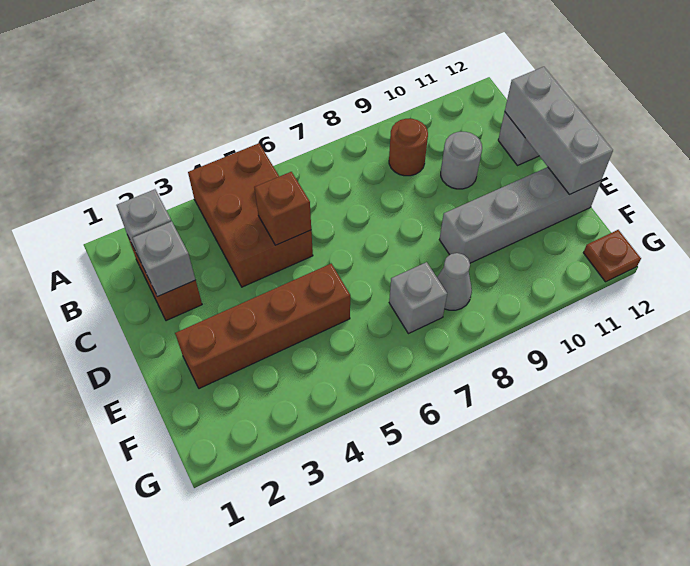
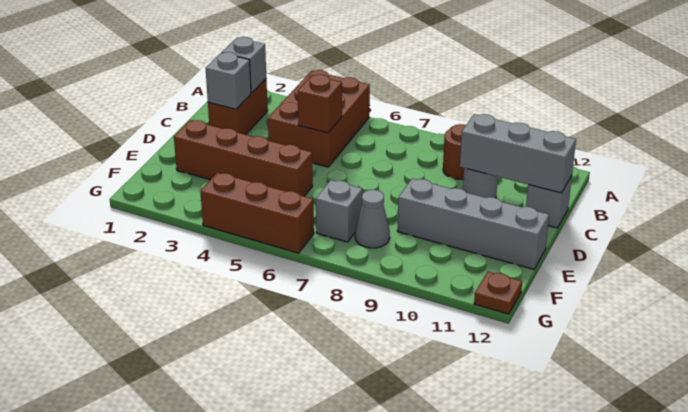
grey 1x3 brick [505,67,613,194] -> grey 1x3 brick turned to [460,114,576,193]
none -> brown 1x3 brick [200,173,314,253]

